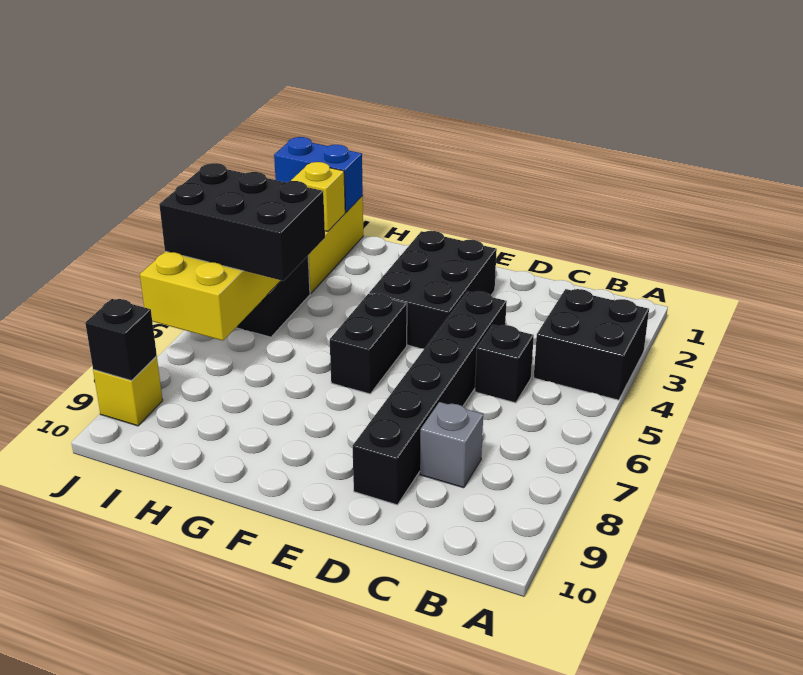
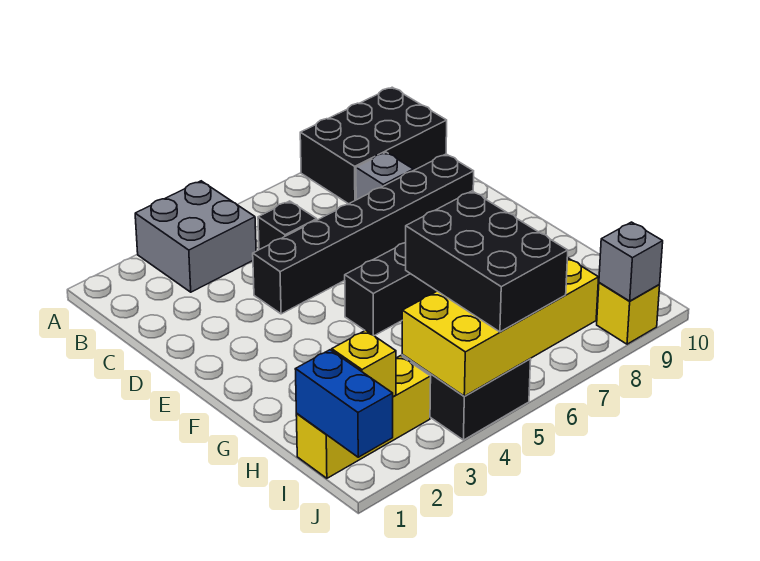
black 2x2 brick [534,289,649,400] -> grey 2x2 brick [135,181,256,292]
black 2x3 brick [369,231,497,349] -> black 2x3 brick moved to [300,87,447,204]
black 1x1 brick [85,299,157,381] -> grey 1x1 brick [599,222,663,301]

